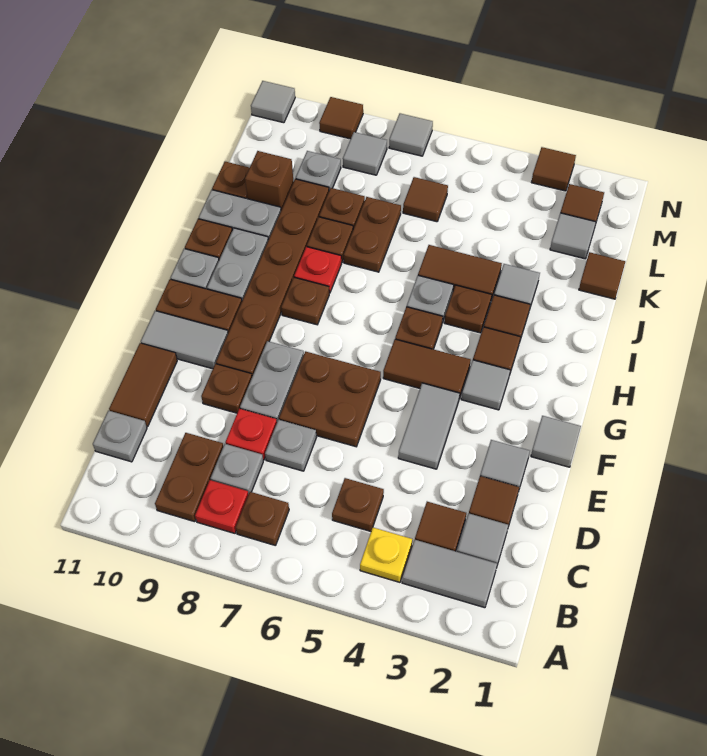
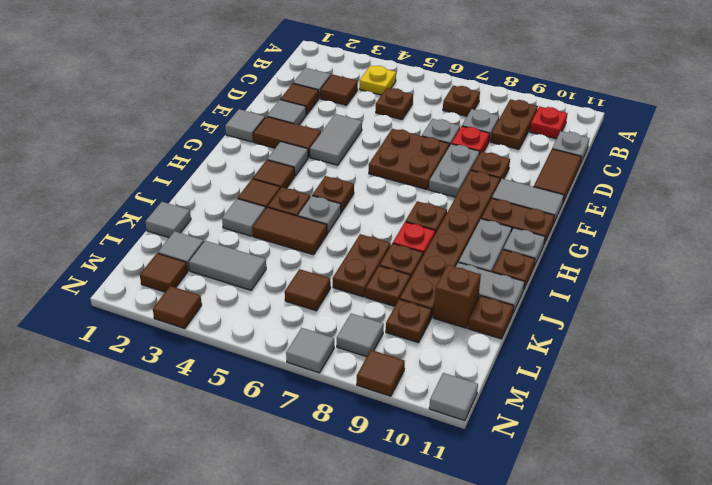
grey 1x2 tile [402,540,497,608] -> grey 1x2 tile moved to [189,241,266,290]
red 1x1 plate [195,480,249,533] -> red 1x1 plate moved to [530,107,567,139]
brown 1x2 tile [383,339,471,398] -> brown 1x2 tile moved to [253,116,321,157]
brown 1x1 tile [579,252,625,299] -> grey 1x1 tile [145,202,191,238]
grey 1x1 plate [296,151,341,190] -> brown 1x1 plate [386,299,432,343]

